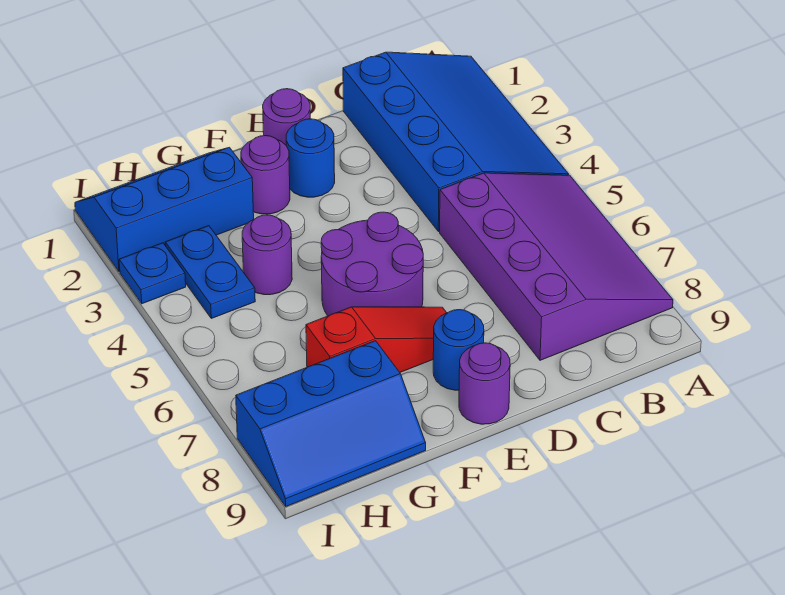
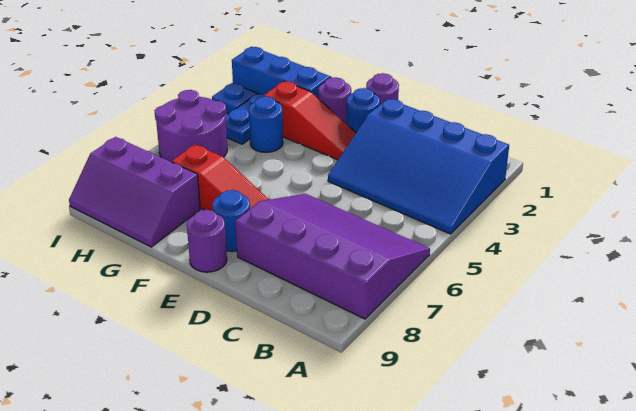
blue 3x4 slope [343,52,569,232] -> blue 3x4 slope turned to [328,99,509,234]
purple 3x4 slope [440,173,673,360] -> purple 3x4 slope turned to [235,194,430,319]
none -> red 1x3 slope [264,81,356,160]
purple 2x2 round brick [321,212,423,316] -> purple 2x2 round brick moved to [154,90,227,162]
purple 1x1 round brick [242,215,292,295] -> blue 1x1 round brick [249,97,283,152]
blue 2x3 slope [236,341,426,506] -> purple 2x3 slope [69,137,200,247]

